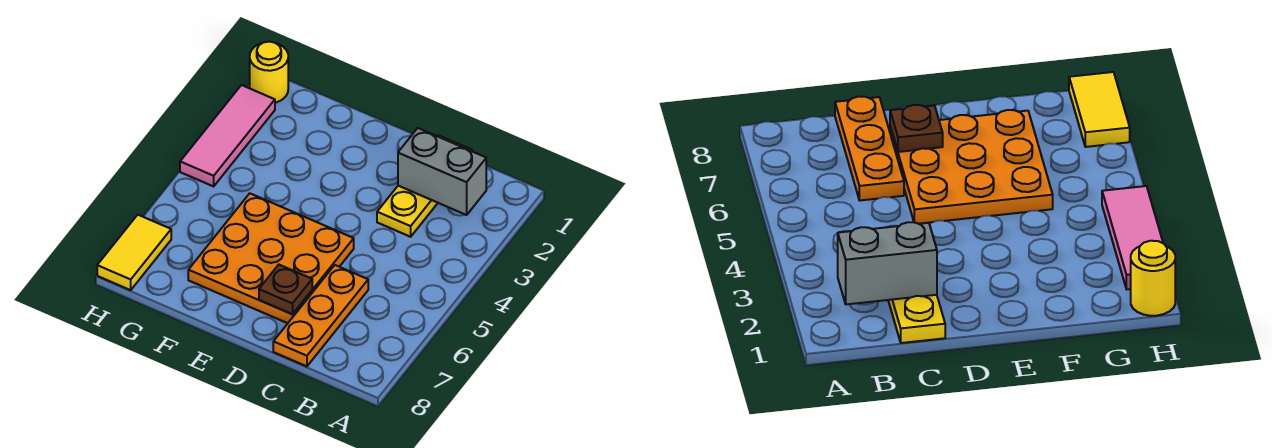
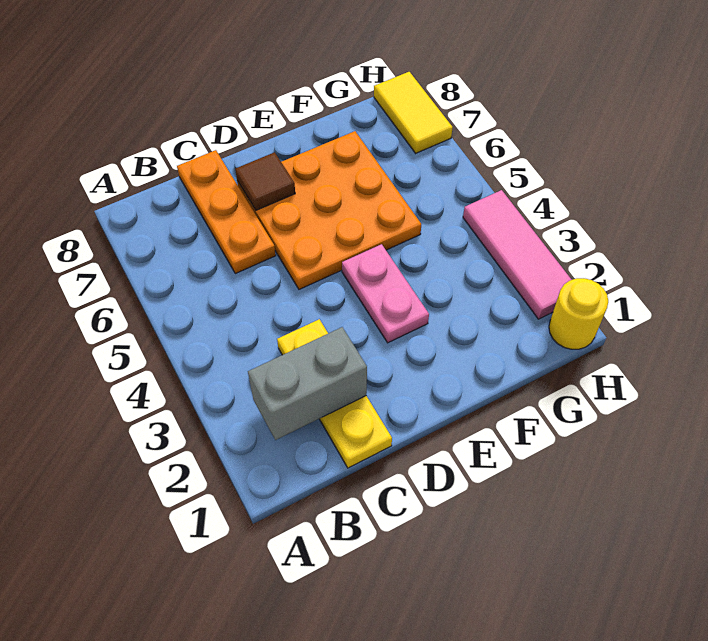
brown 1x1 plate [259,265,312,314] -> brown 1x1 tile [235,152,295,210]
none -> pink 1x2 plate [342,244,429,343]

